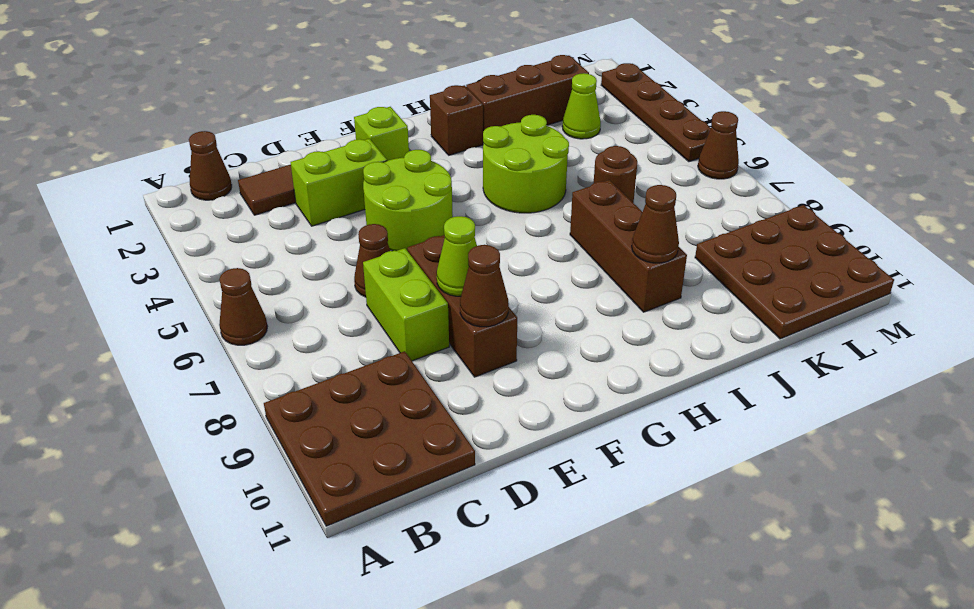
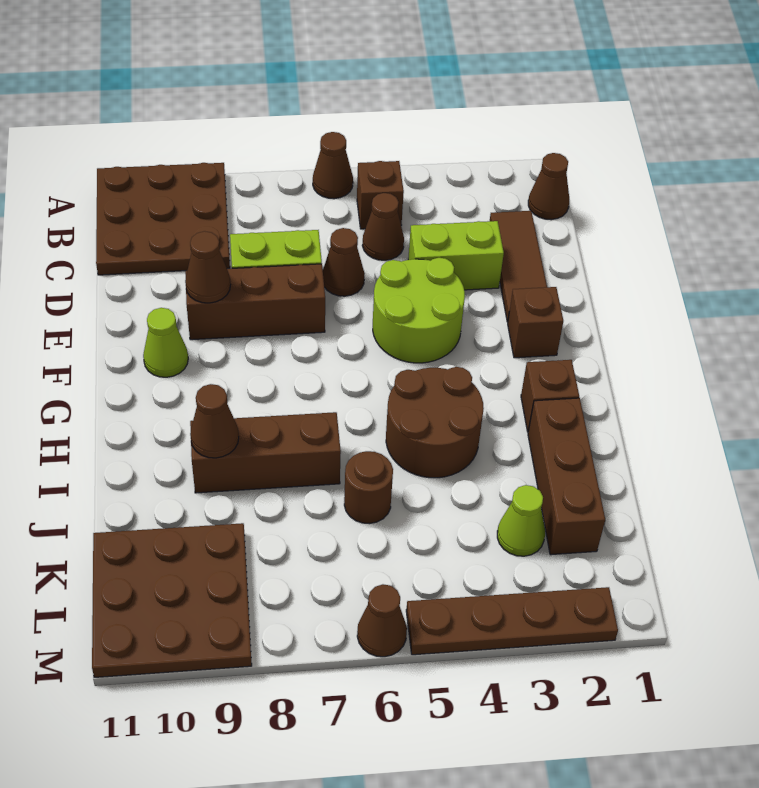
none -> brown 1x1 brick [357,161,404,229]
none -> brown 1x1 cone [362,193,404,260]
lime 1x2 brick [291,139,387,226] -> lime 1x2 brick turned to [408,221,504,290]
lime 1x1 cone [437,216,477,296] -> lime 1x1 cone moved to [143,308,188,377]
lime 1x1 brick [354,107,409,161] -> brown 1x1 brick [508,287,563,358]
lime 2x2 round brick [483,115,569,213] -> brown 2x2 round brick [386,367,484,478]

